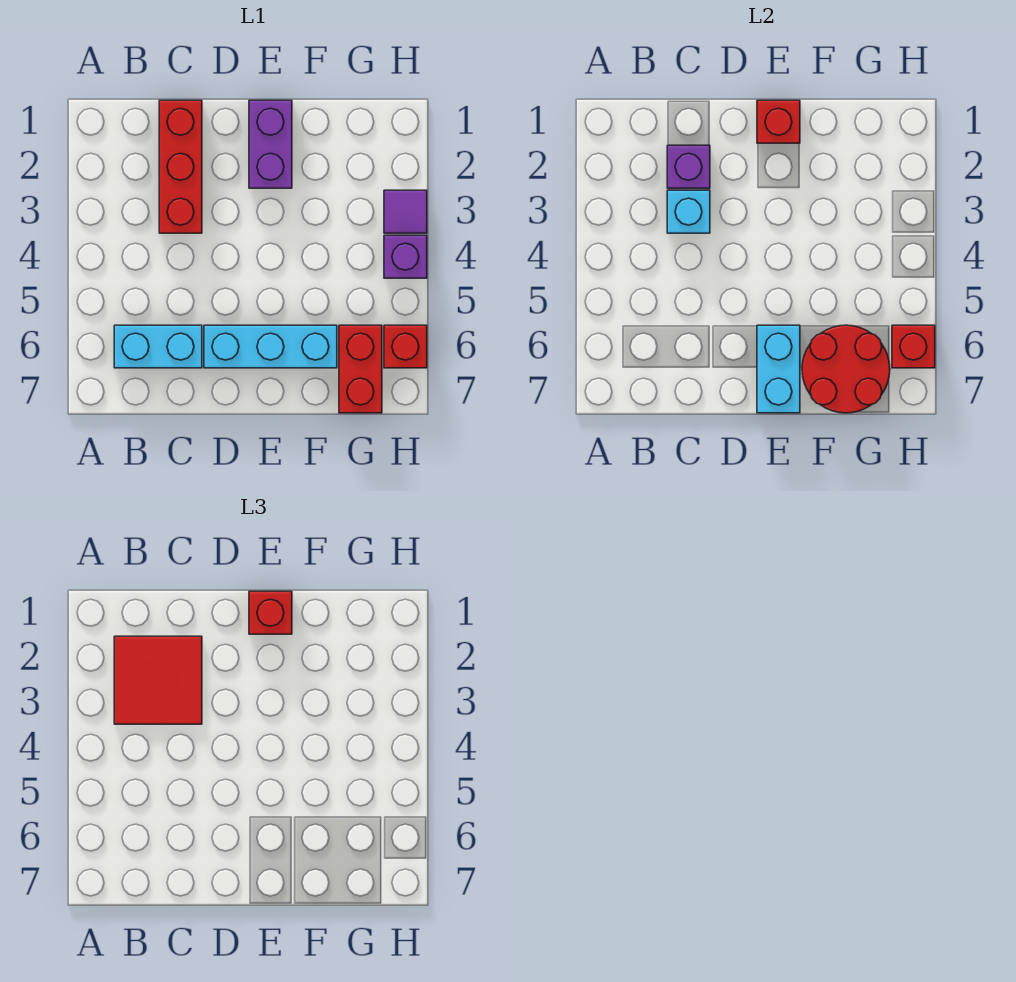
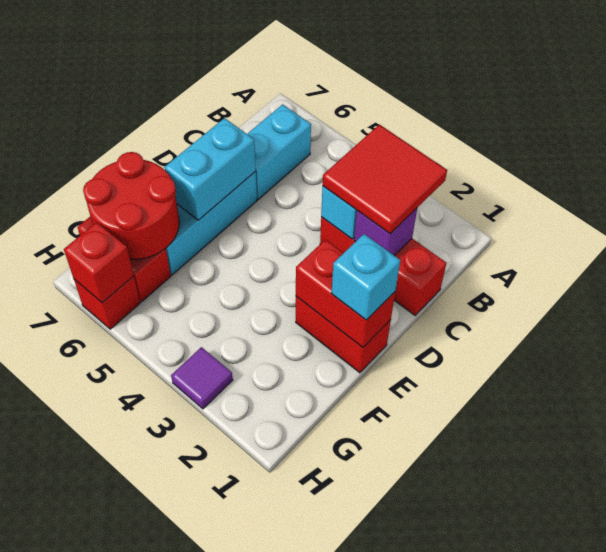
purple 1x2 brick [249,100,292,188] -> red 1x2 brick [296,296,391,373]
red 1x1 brick [757,100,800,143] -> red 1x2 brick [296,240,395,348]
red 1x1 brick [249,591,292,634] -> cyan 1x1 brick [331,234,400,320]
cyan 1x2 brick [757,325,800,413] -> cyan 1x2 brick turned to [164,118,256,220]
purple 1x1 brick [384,235,427,278] -> none

